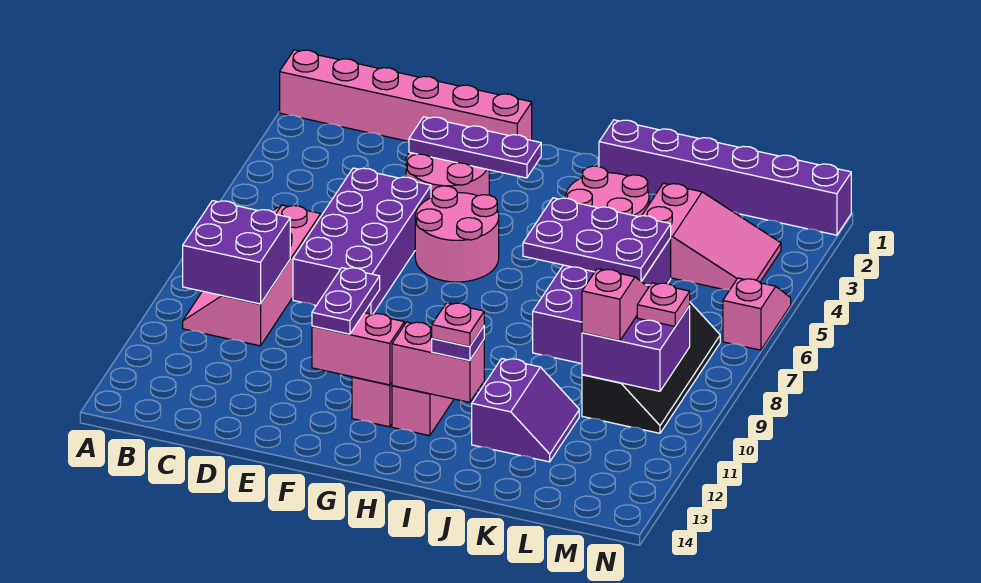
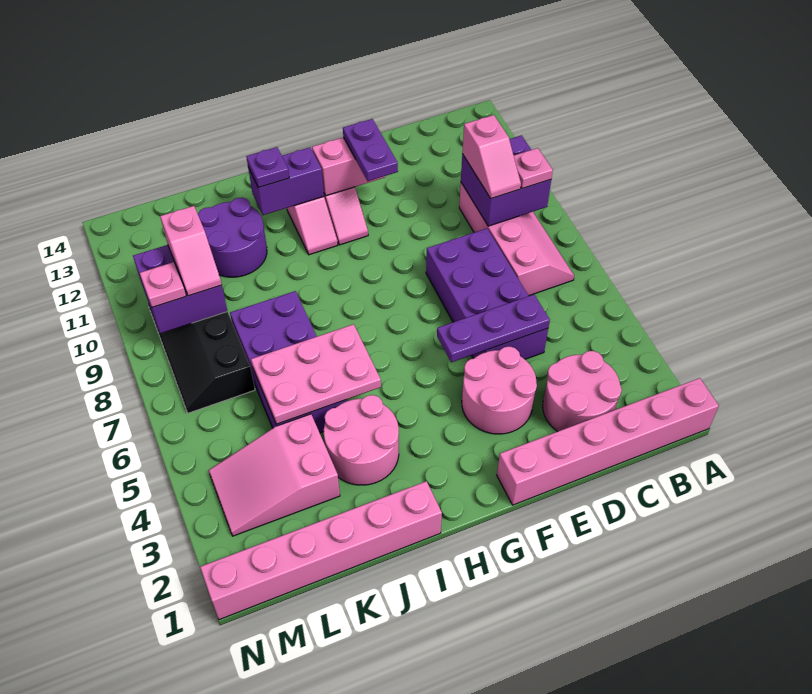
purple 1x3 plate [409,117,541,178] -> purple 1x3 plate moved to [437,295,550,362]
pink 2x2 round brick [415,186,499,282] -> pink 2x2 round brick moved to [543,351,622,432]
pink 1x2 brick [392,322,484,402] -> purple 1x2 brick [248,147,324,215]
purple 1x6 brick [599,120,851,235] -> pink 1x6 brick [200,481,442,620]
purple 2x3 plate [523,198,671,282] -> pink 2x3 plate [251,324,381,424]
pink 1x1 plate [432,303,484,346] -> pink 1x1 plate moved to [514,148,553,189]
purple 2x2 slope [472,359,579,462] -> purple 2x2 round brick [198,198,267,277]
pink 1x2 slope [723,278,791,350] -> pink 1x2 slope moved to [462,115,521,199]

